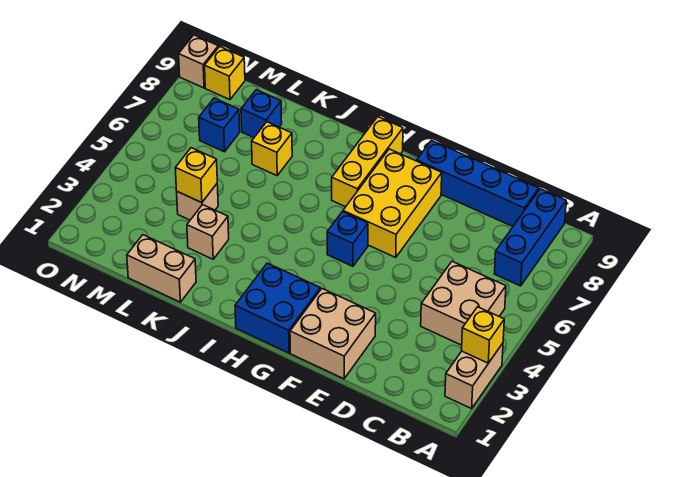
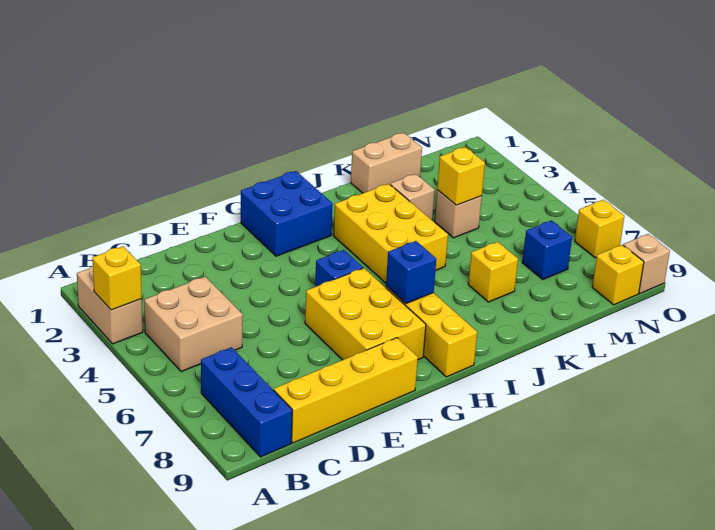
blue 1x4 brick [417,140,539,226] -> yellow 1x4 brick [274,338,418,443]
tan 2x2 brick [290,289,376,379] -> none
none -> yellow 2x3 brick [333,184,448,283]
blue 1x1 brick [241,90,282,138] -> blue 1x1 brick moved to [386,241,436,304]
none -> yellow 1x1 brick [575,200,624,258]

